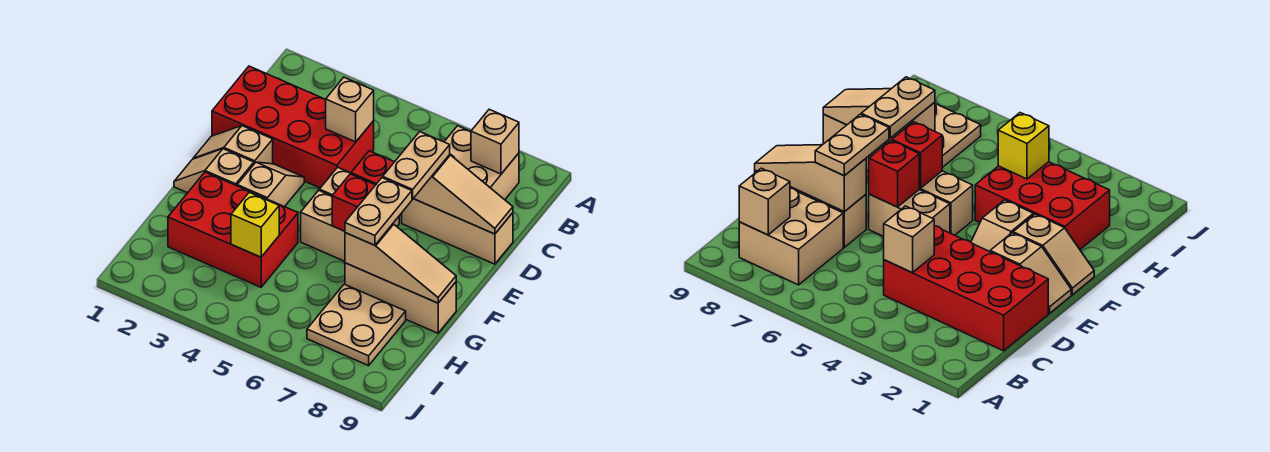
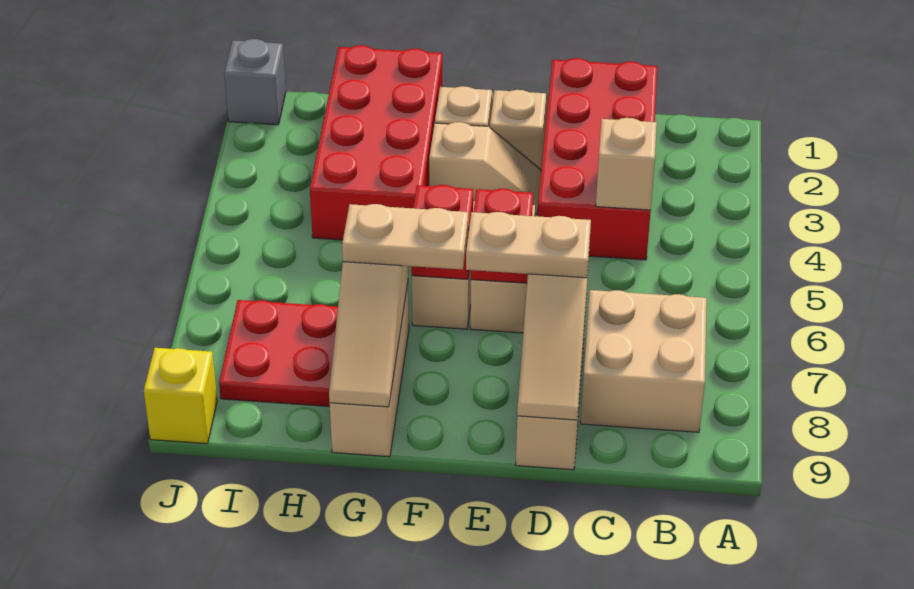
tan 1x1 brick [471,109,519,174] -> none
red 2x3 brick [168,172,298,287] -> red 2x4 brick [310,45,442,240]
yellow 1x1 brick [231,192,279,257] -> yellow 1x1 brick moved to [144,348,217,444]
tan 2x2 plate [307,284,406,366] -> red 2x2 plate [219,300,338,407]
none -> grey 1x1 brick [224,39,286,125]

